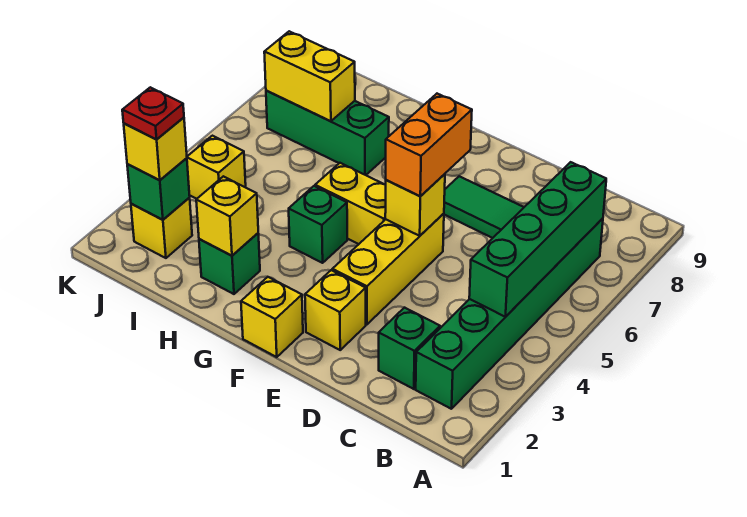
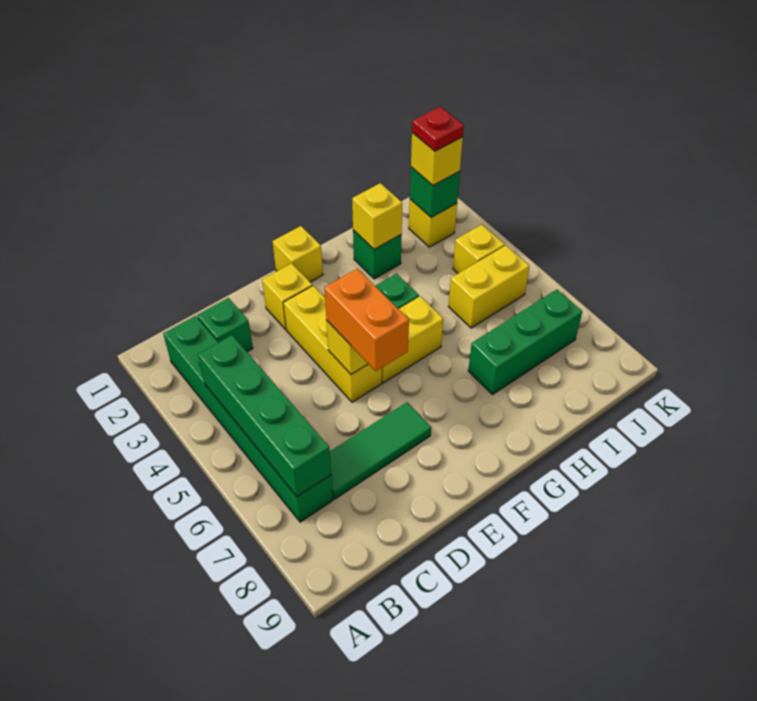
yellow 1x2 brick [264,31,355,121] -> yellow 1x2 brick moved to [449,245,530,328]

